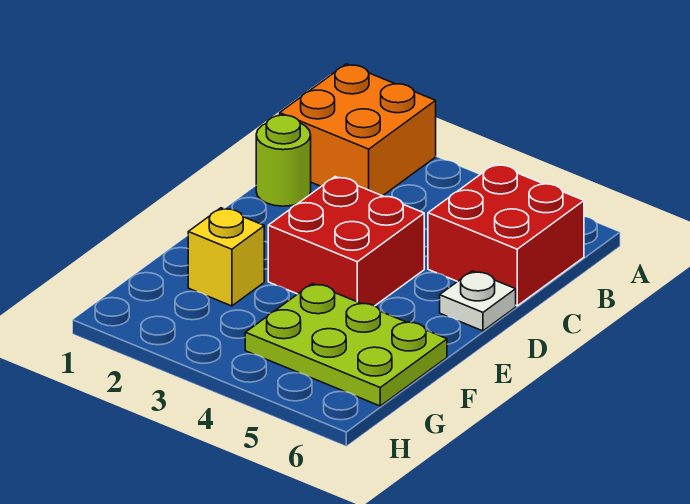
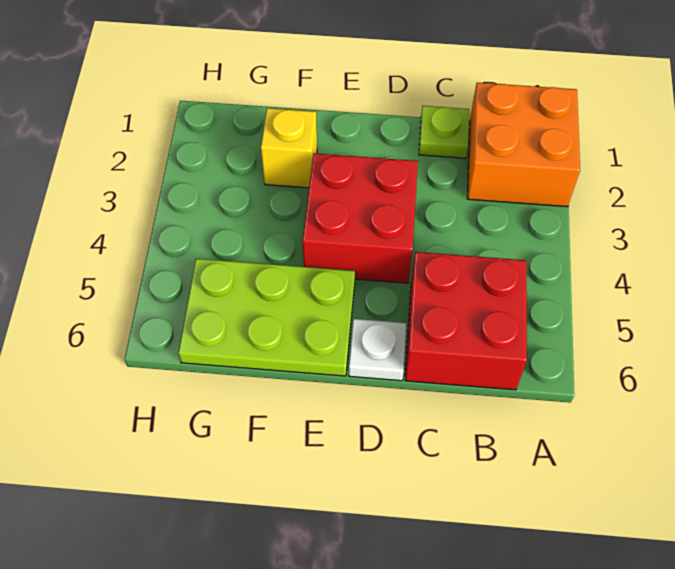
lime 1x1 round brick [256,115,311,206] -> lime 1x1 plate [419,106,469,158]
lime 2x3 plate [245,284,447,406] -> lime 2x3 plate turned to [178,259,355,376]

